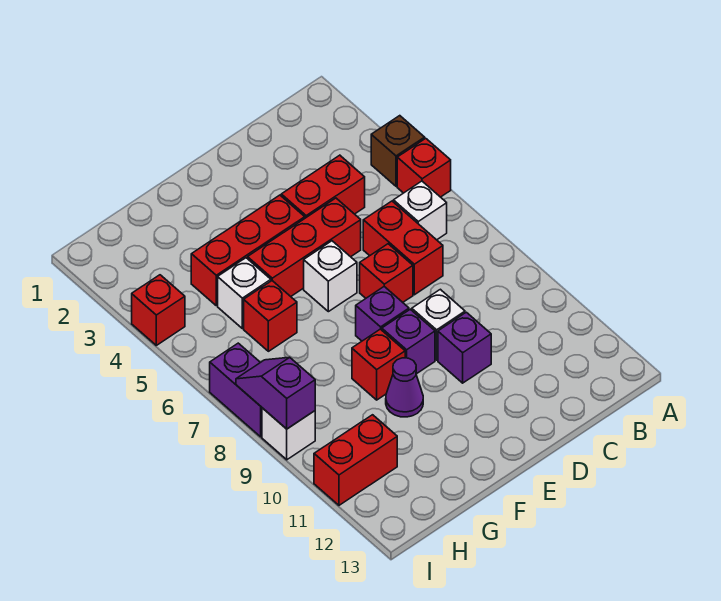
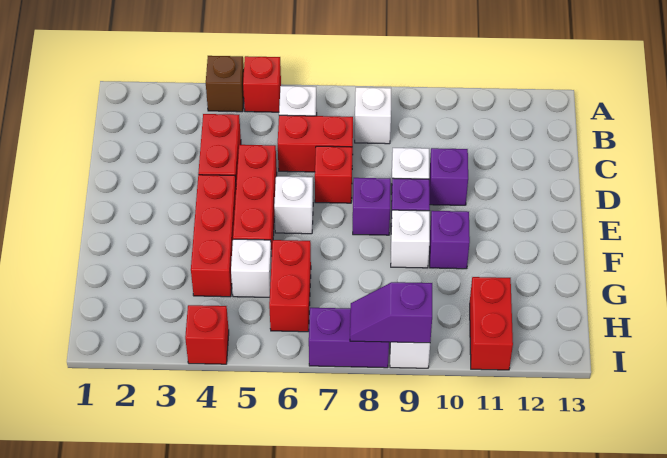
none -> white 1x1 brick [355,87,391,144]
red 1x1 brick [352,329,405,400] -> white 1x1 brick [391,210,430,268]
purple 1x1 cone [386,358,423,417] -> purple 1x1 brick [430,211,470,269]
red 1x1 brick [244,281,297,351] -> red 1x2 brick [269,240,311,332]

